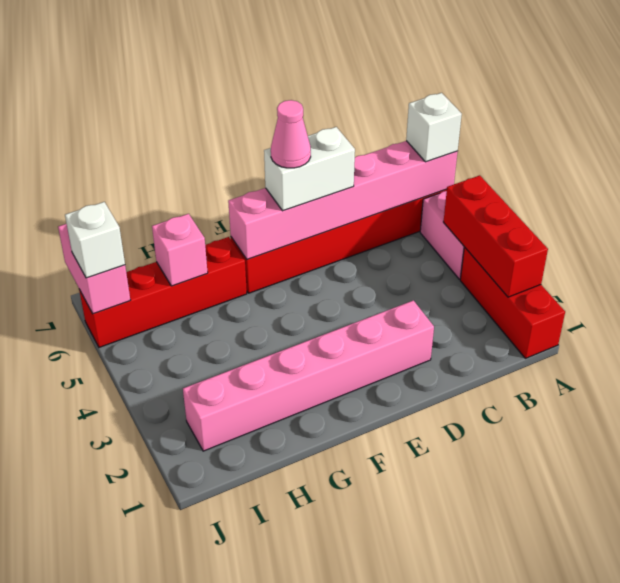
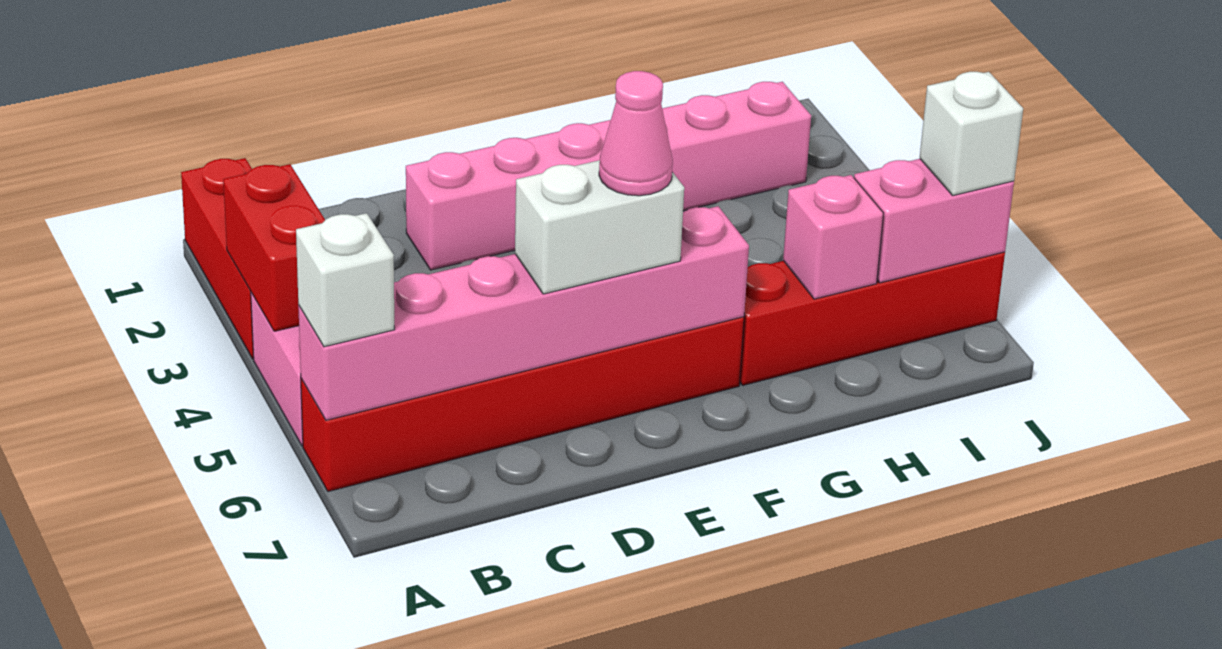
red 1x3 brick [444,175,548,297] -> red 1x2 brick [223,164,325,331]
pink 1x2 brick [58,224,130,314] -> pink 1x2 brick turned to [854,159,1014,283]

